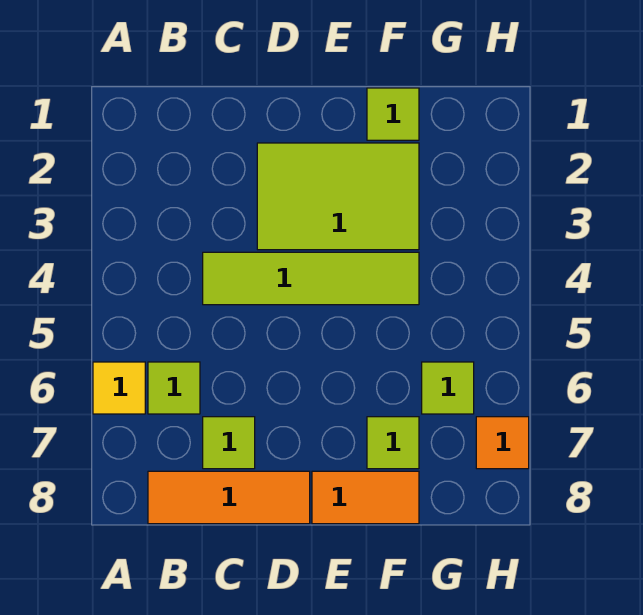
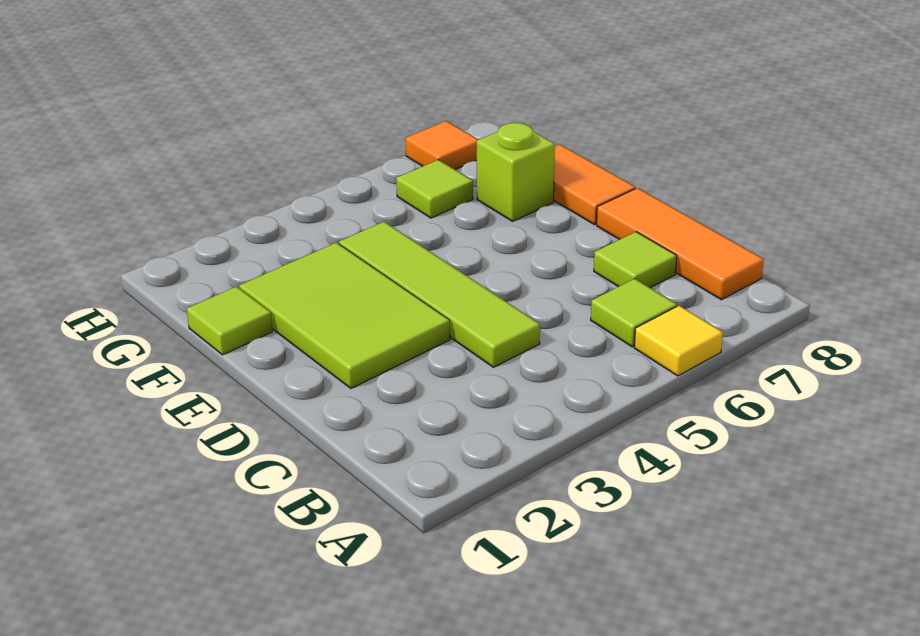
lime 1x1 tile [367,417,419,469] -> lime 1x1 brick [477,123,555,221]

